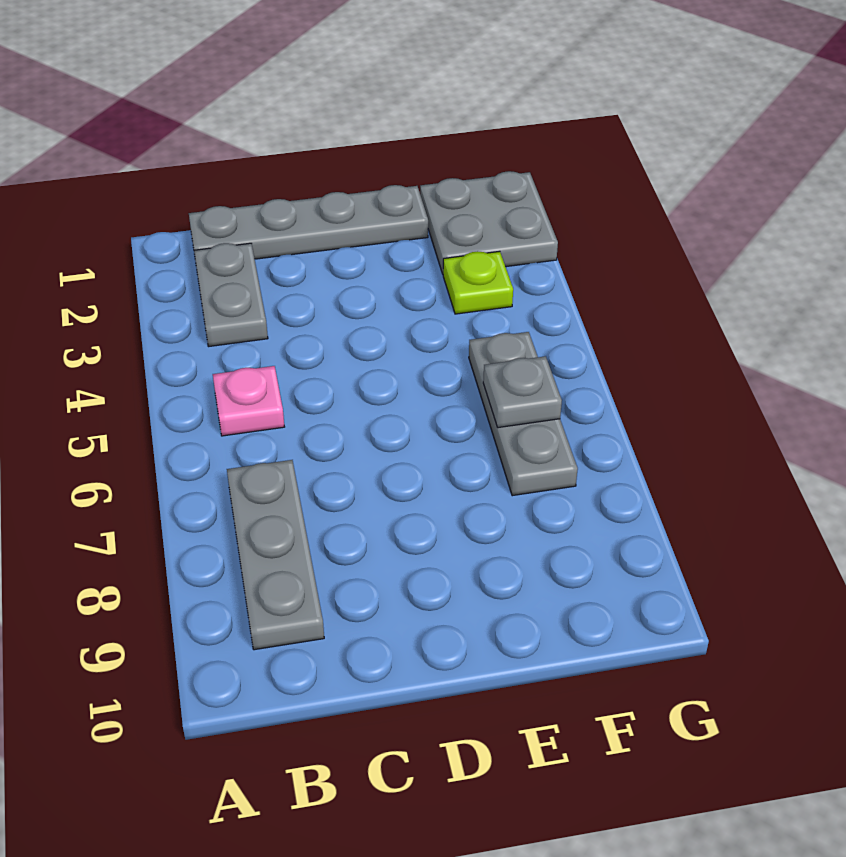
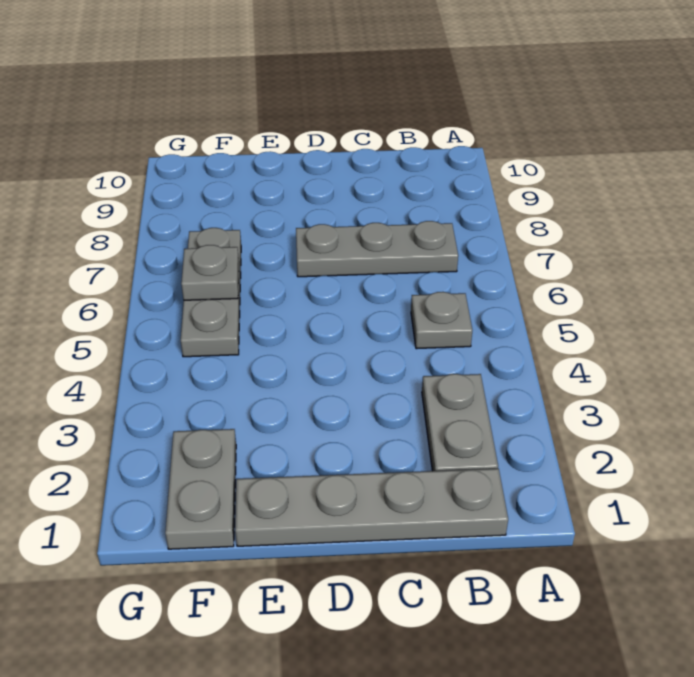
pink 1x1 plate [213,366,284,436] -> grey 1x1 plate [411,292,472,349]
grey 1x3 plate [227,460,324,650] -> grey 1x3 plate turned to [296,221,458,277]
grey 2x2 plate [420,171,558,274] -> grey 1x2 plate [165,429,236,549]
lime 1x1 plate [443,251,513,314] -> none

